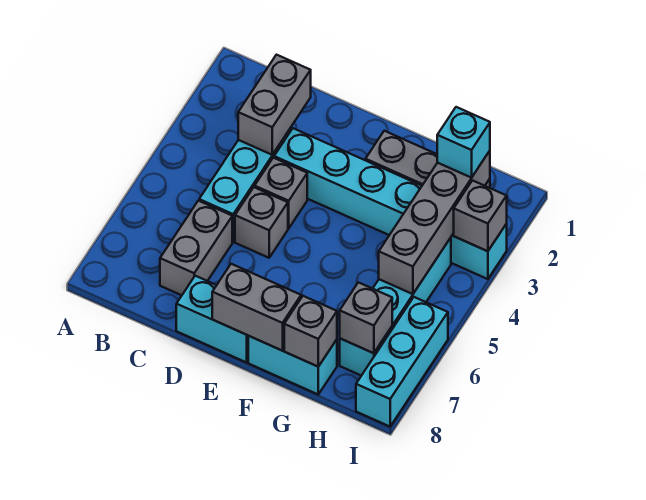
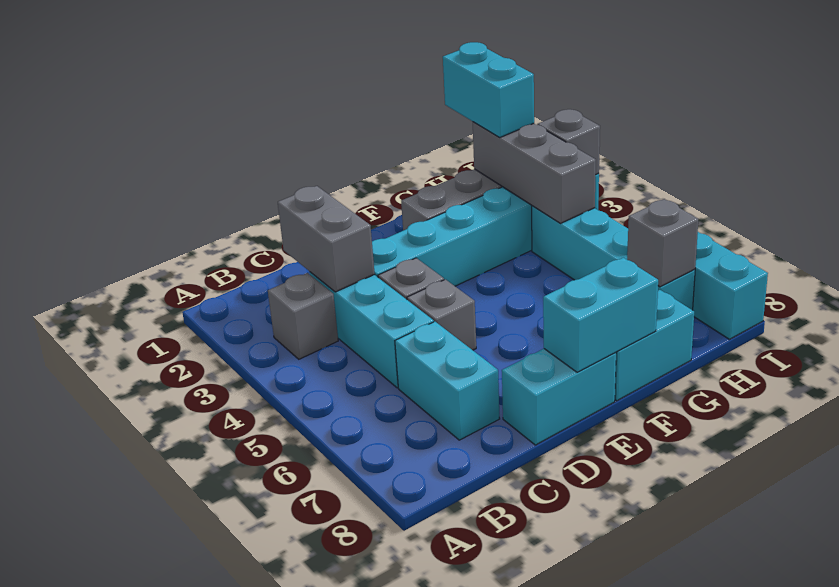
grey 1x2 brick [160,201,232,295] -> cyan 1x2 brick [395,322,500,440]
grey 1x2 brick [212,264,301,351] -> cyan 1x2 brick [543,258,658,372]
grey 1x1 brick [284,296,337,367] -> grey 1x1 brick moved to [268,273,338,359]
grey 1x4 brick [379,151,490,294] -> grey 1x3 brick [473,122,596,223]
cyan 1x1 brick [437,107,490,178] -> cyan 1x2 brick [443,42,534,137]

